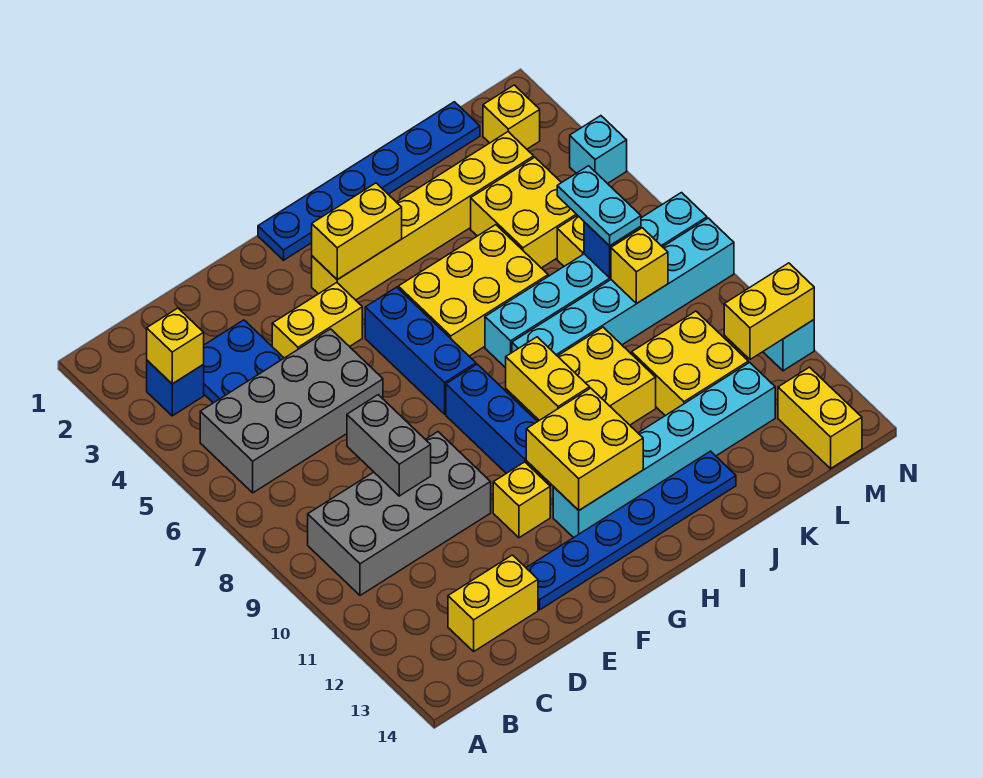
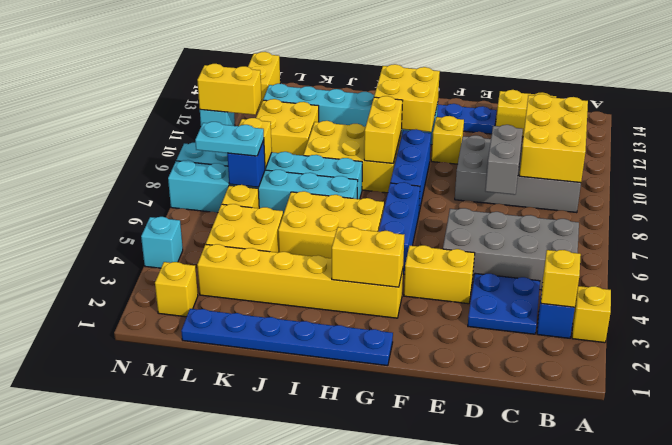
none -> yellow 1x1 brick [572,286,611,343]
none -> yellow 2x3 brick [519,94,588,183]
cyan 1x2 plate [557,166,641,246] -> cyan 1x2 plate turned to [195,122,264,156]

